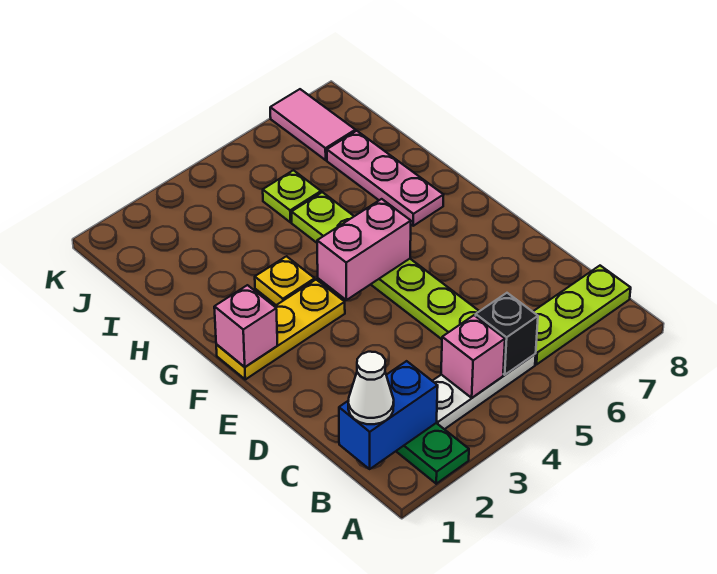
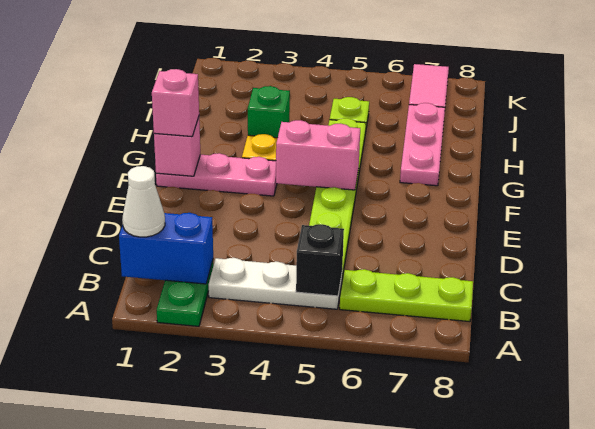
pink 1x1 brick [441,315,505,398] -> pink 1x1 brick moved to [152,69,199,137]
yellow 1x3 plate [216,280,345,379] -> pink 1x3 plate [156,153,277,196]
none -> green 1x1 brick [248,86,290,138]

